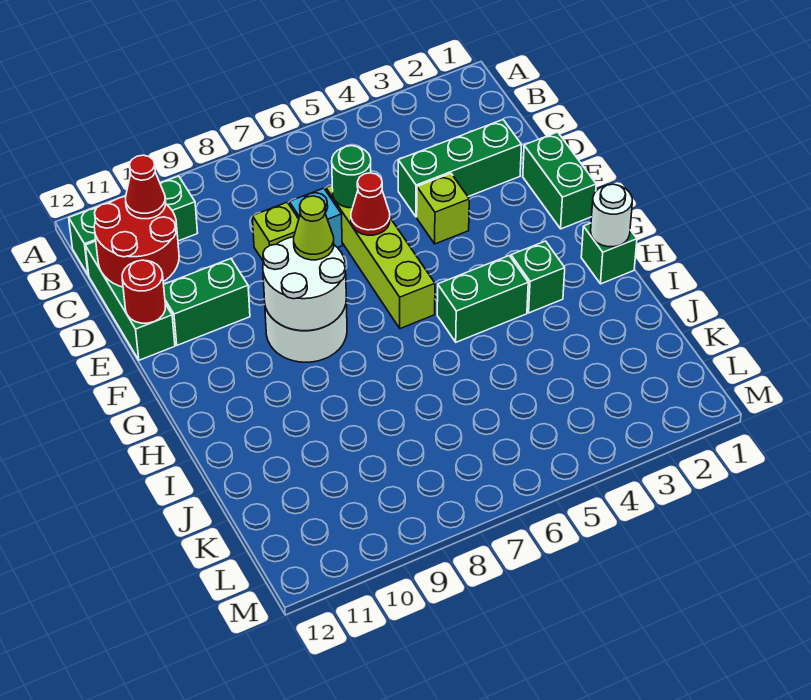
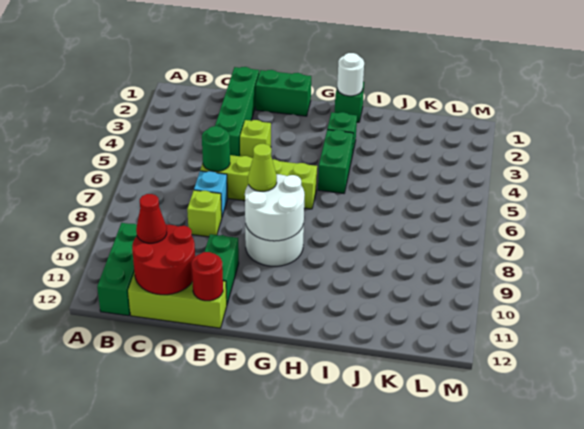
green 1x3 brick [85,241,175,360] -> lime 1x3 brick [128,273,227,328]
green 1x3 brick [398,120,521,217] -> green 1x4 brick [215,67,259,156]
red 1x1 cone [351,173,390,235] -> none

